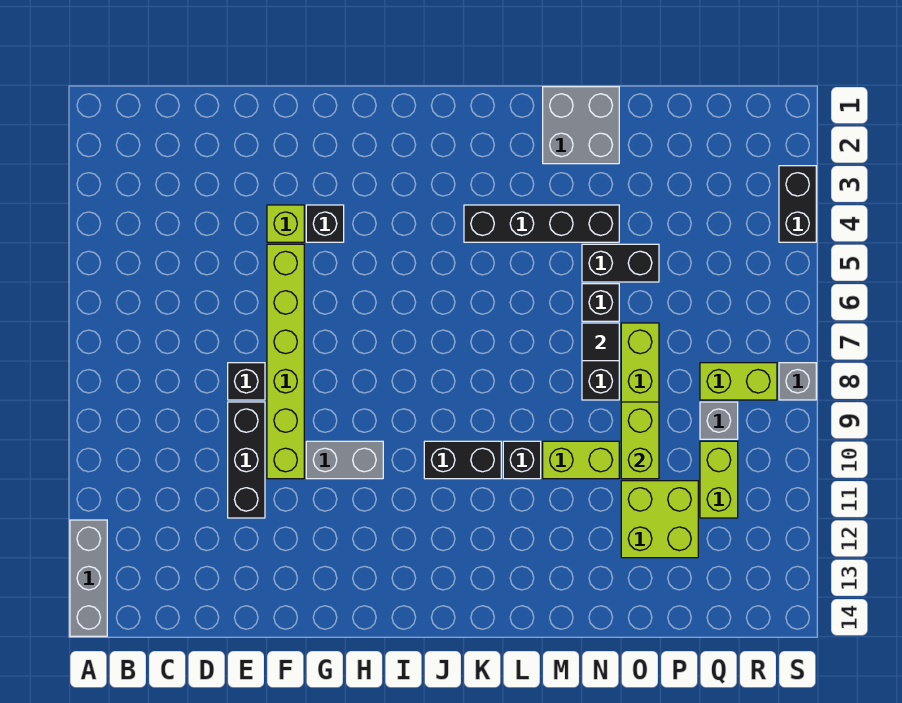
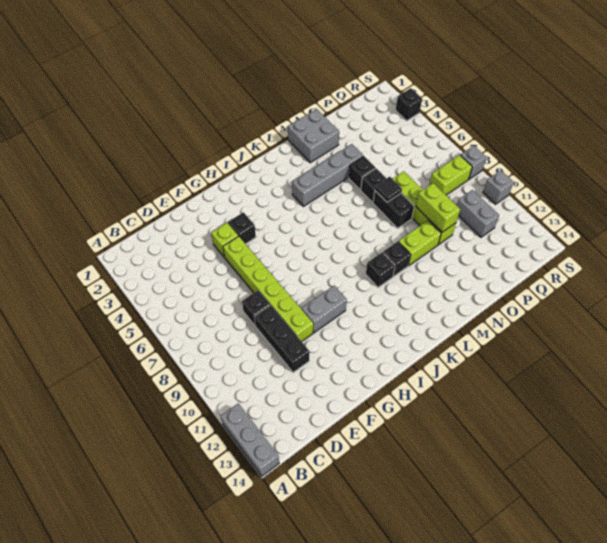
black 1x2 brick [424,441,501,479] -> black 1x1 brick [366,252,395,287]
black 1x4 brick [464,205,619,242] -> grey 1x4 brick [292,144,363,206]
black 1x2 brick [582,244,659,282] -> black 1x1 brick [349,156,376,190]
lime 2x2 brick [621,481,698,558] -> none
grey 1x1 brick [700,402,738,439] -> grey 1x1 brick moved to [483,170,514,204]
lime 1x2 brick [700,441,738,518] -> grey 1x2 brick [457,190,499,237]
black 1x2 brick [779,166,816,242] -> black 1x1 brick [396,88,422,121]

